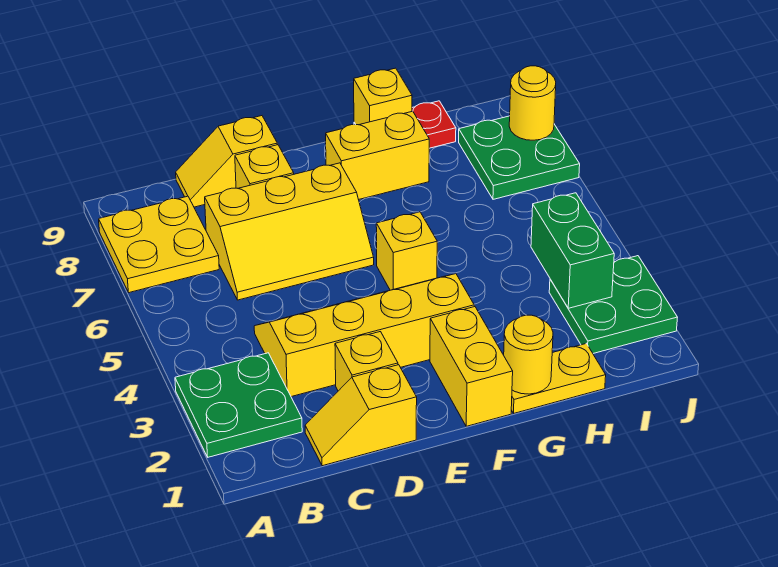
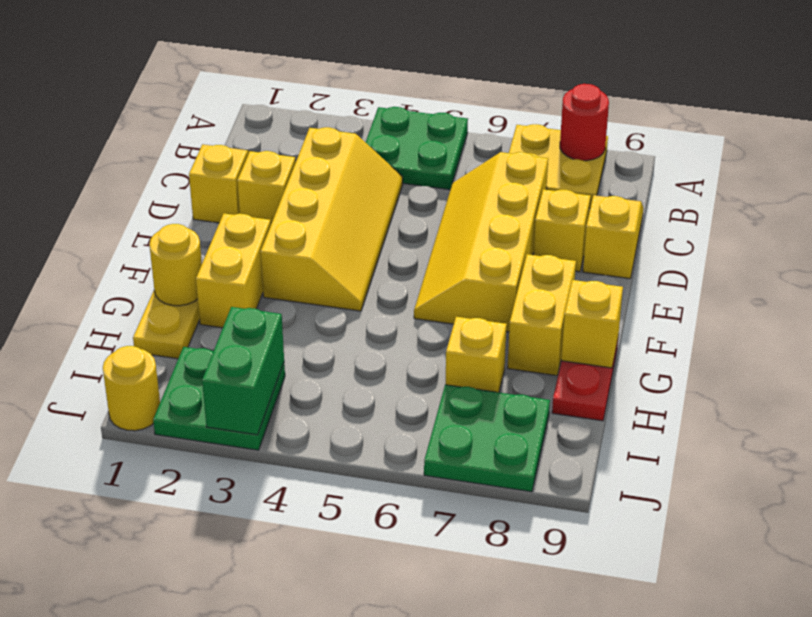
green 2x2 plate [175,353,302,457] -> green 2x2 plate moved to [365,107,468,190]
none -> red 1x1 round brick [560,84,609,161]
yellow 2x3 slope [205,163,374,300] -> yellow 2x4 slope [414,152,548,332]
yellow 1x2 brick [430,307,513,426] -> yellow 1x2 brick turned to [196,213,271,328]
yellow 1x1 brick [376,212,437,290] -> yellow 1x1 brick moved to [446,317,507,392]
green 1x2 brick [531,193,614,308] -> green 1x2 brick turned to [202,307,284,435]
yellow 1x1 round brick [509,66,556,140] -> yellow 1x1 round brick moved to [103,346,160,431]

